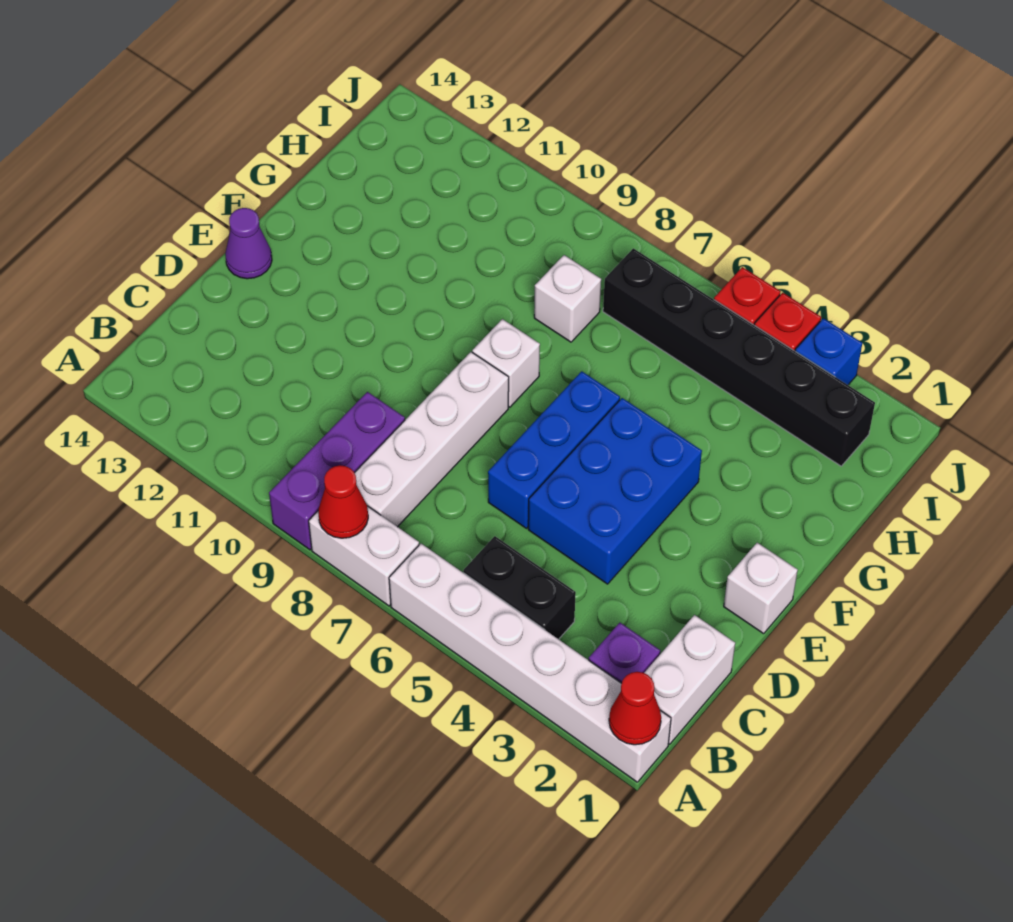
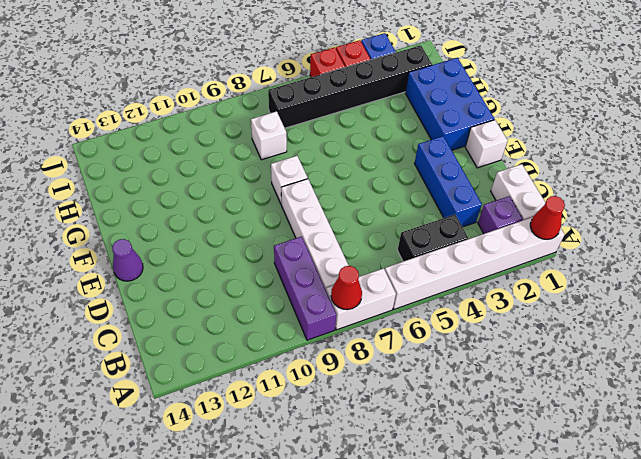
blue 2x3 brick [528,398,702,584] -> blue 2x3 brick moved to [405,58,494,150]
blue 1x3 brick [488,371,620,528] -> blue 1x3 brick moved to [415,136,482,227]

